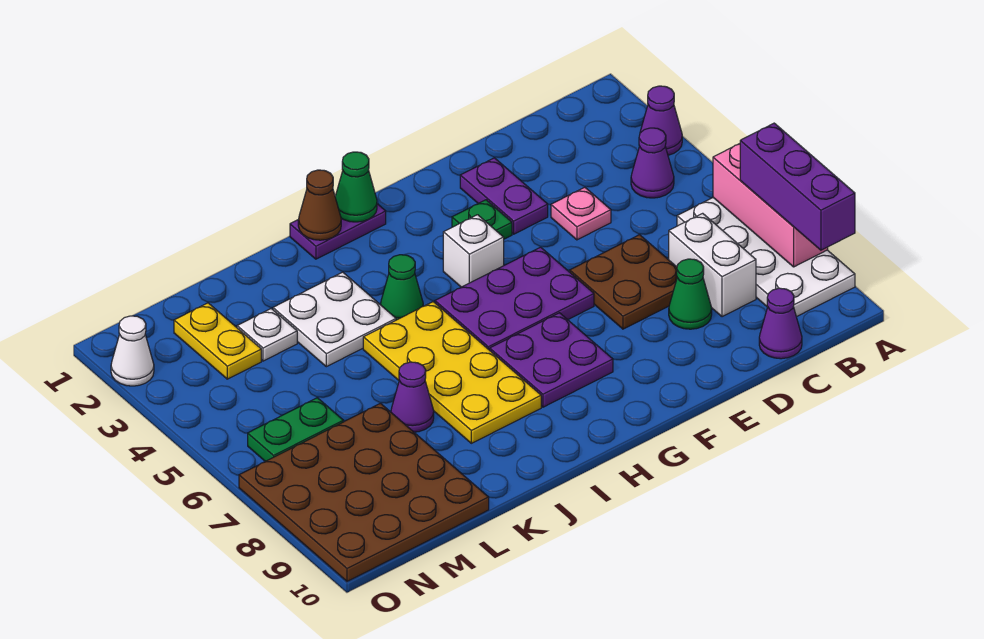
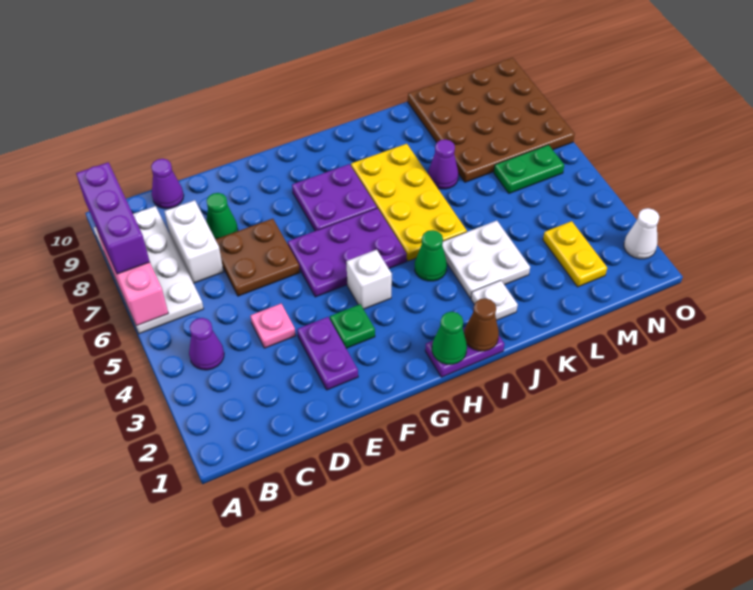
purple 1x1 cone [640,86,682,155] -> none
white 1x1 plate [237,309,297,361] -> white 1x1 plate moved to [471,280,518,320]

